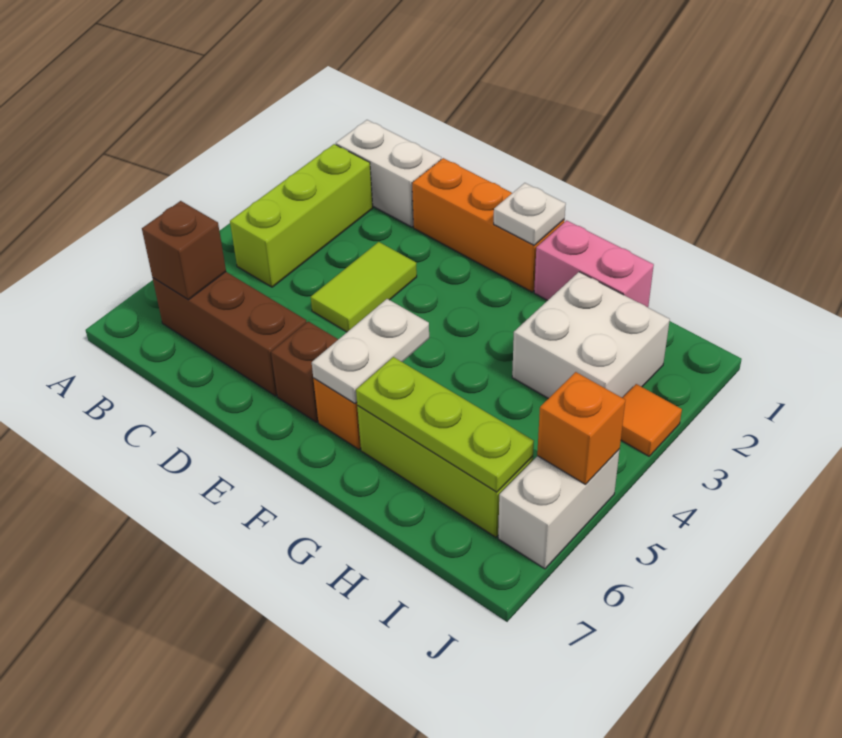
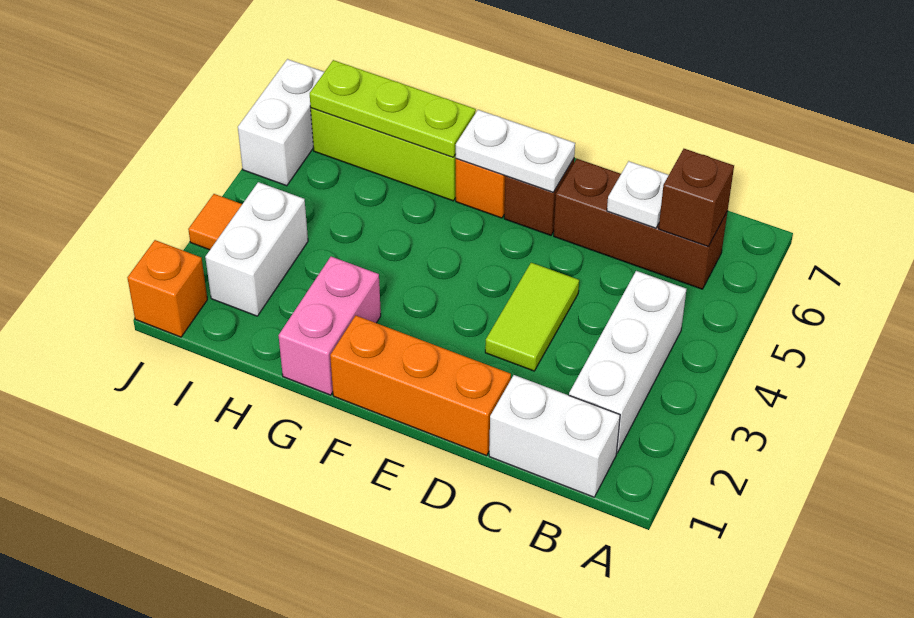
lime 1x3 brick [230,144,373,287] -> white 1x3 brick [569,271,686,453]
white 1x1 plate [494,183,566,245] -> white 1x1 plate moved to [607,161,669,228]
white 1x2 plate [312,299,429,403] -> white 1x2 plate turned to [456,110,575,192]
pink 1x2 brick [534,220,654,307] -> pink 1x2 brick turned to [278,257,381,395]
white 2x2 brick [512,272,670,399] -> white 1x2 brick [205,182,308,316]
orange 1x1 brick [537,372,625,484] -> orange 1x1 brick moved to [127,240,207,337]

